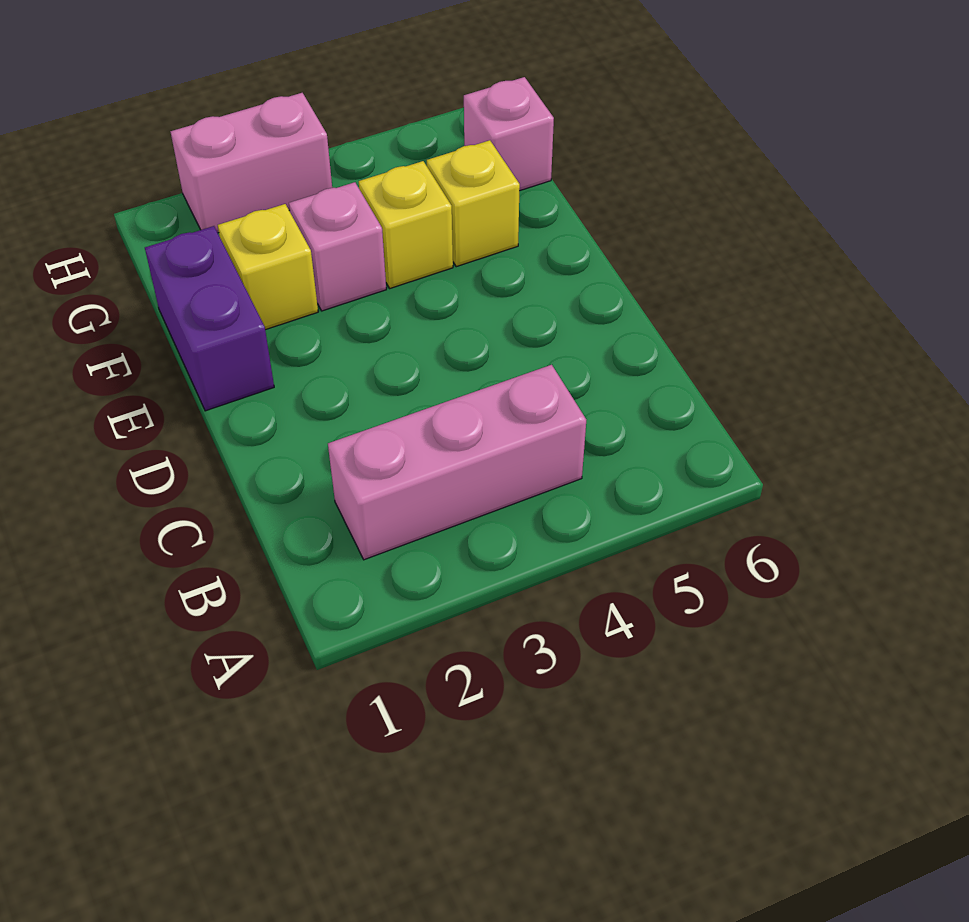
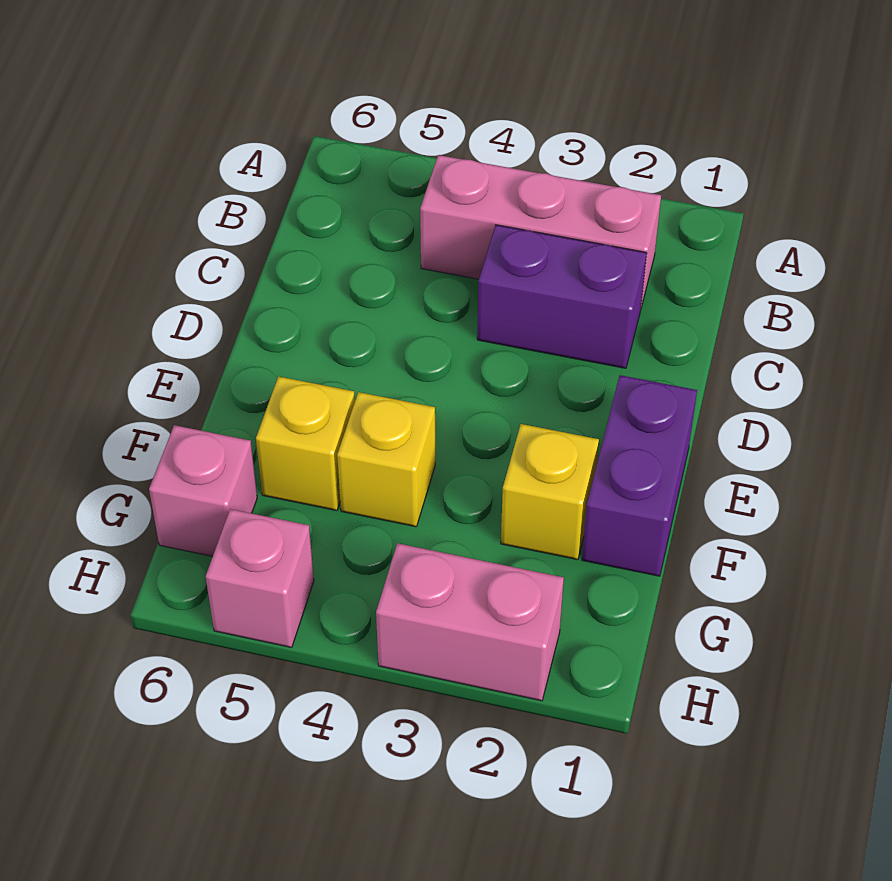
none -> purple 1x2 brick [477,225,647,368]
pink 1x1 brick [289,182,386,311] -> pink 1x1 brick moved to [206,509,314,648]

